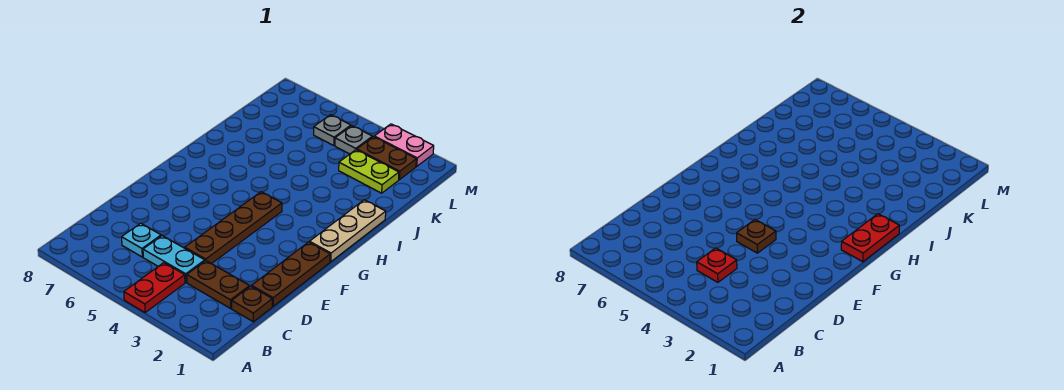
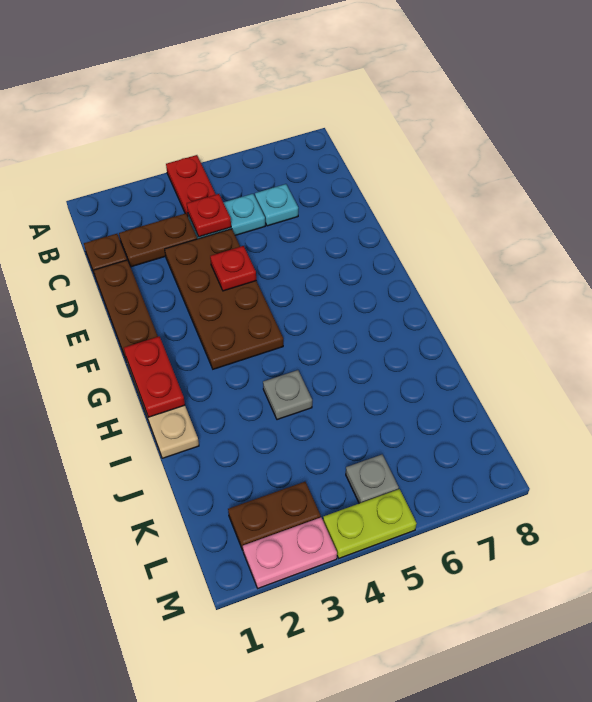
brown 1x4 plate [185,192,282,264] -> brown 2x4 plate [165,229,283,369]
brown 1x1 plate [737,220,776,253] -> red 1x1 plate [210,246,256,291]
lime 1x2 plate [339,150,399,193] -> lime 1x2 plate moved to [323,489,417,558]
grey 1x1 plate [335,126,372,154] -> grey 1x1 plate moved to [263,370,312,420]

